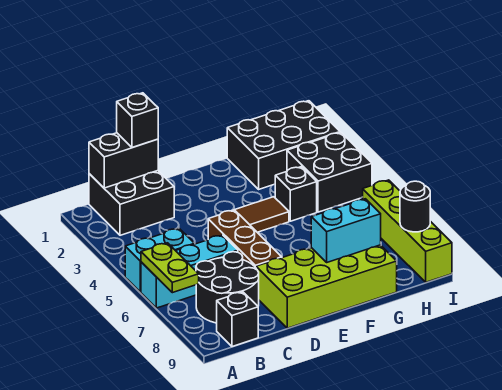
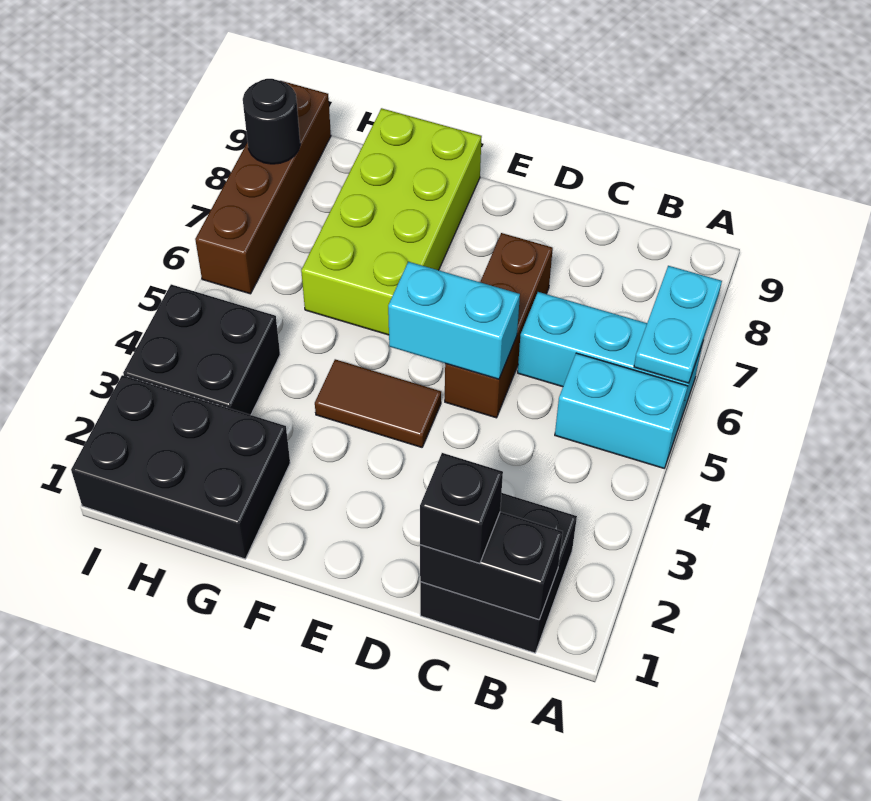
lime 1x2 plate [141,243,199,293] -> cyan 1x2 plate [634,266,722,383]
black 2x2 round brick [196,252,259,323] -> none
black 1x1 brick [217,292,258,347] -> none
lime 2x4 brick [256,245,397,328] -> lime 2x4 brick turned to [301,108,482,335]
cyan 1x2 brick [311,199,381,262] -> cyan 1x2 brick moved to [388,262,520,379]
black 1x1 brick [275,167,317,221] -> none
lime 1x4 brick [363,180,452,282] -> brown 1x4 brick [195,81,331,294]

